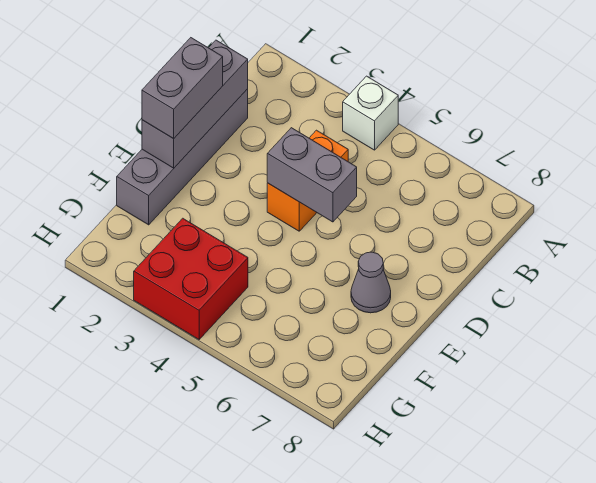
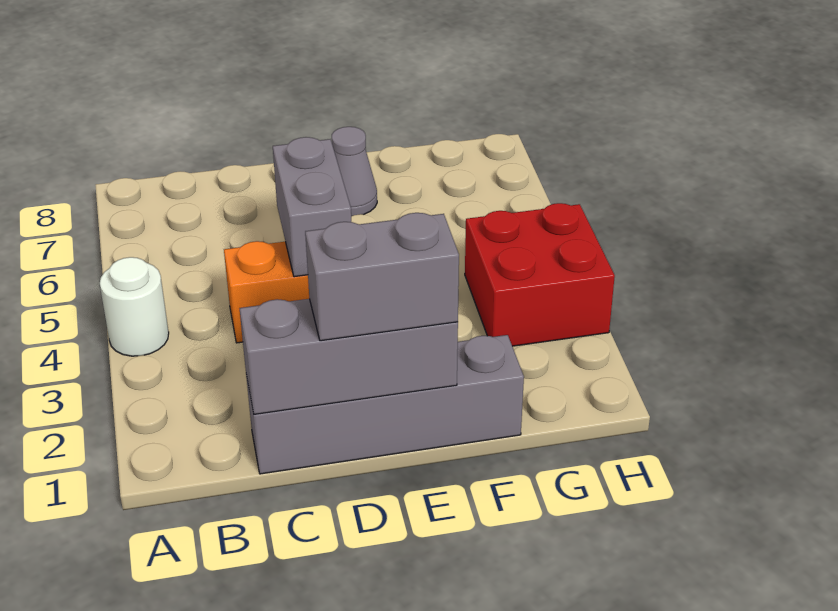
white 1x1 brick [343,76,398,150] -> white 1x1 round brick [100,257,169,356]

